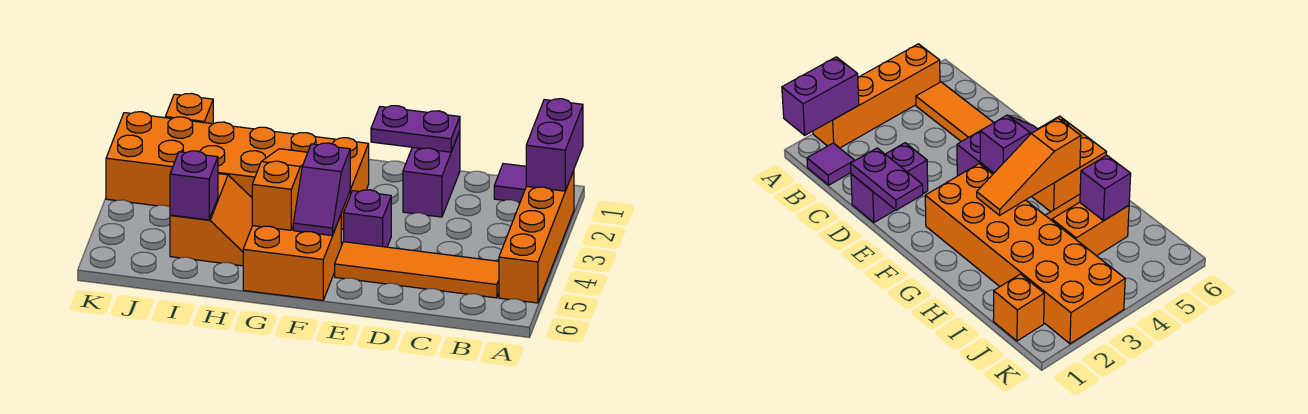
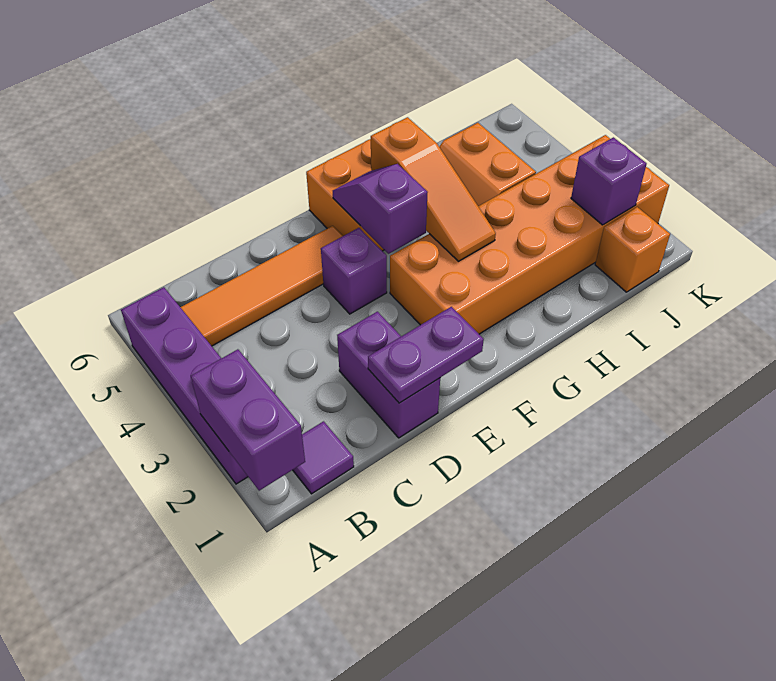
orange 1x4 brick [499,170,574,303] -> purple 1x4 brick [121,287,248,484]
purple 1x1 brick [170,151,218,220] -> purple 1x1 brick moved to [571,137,646,225]

